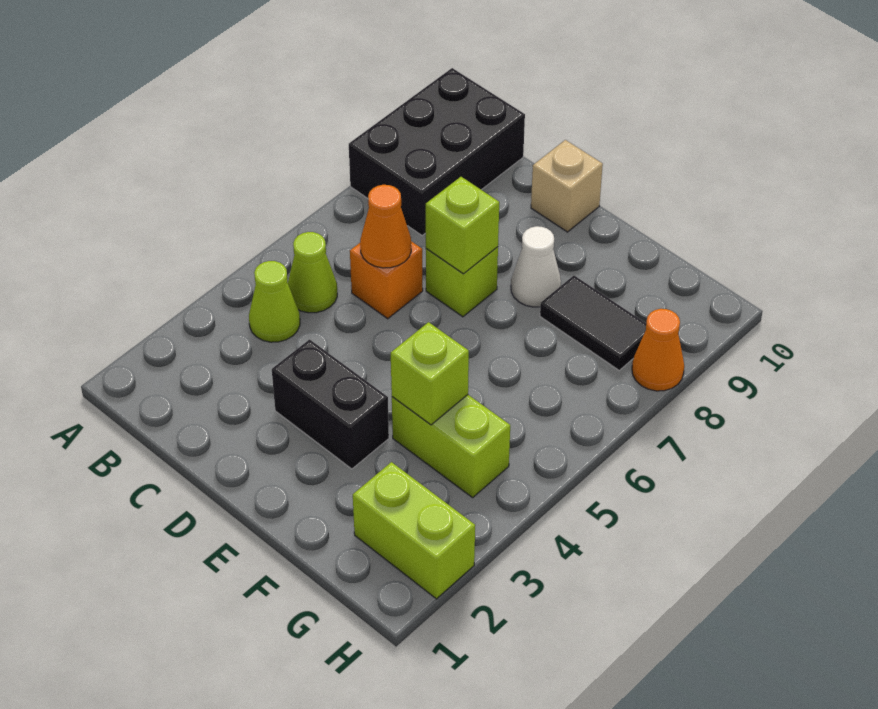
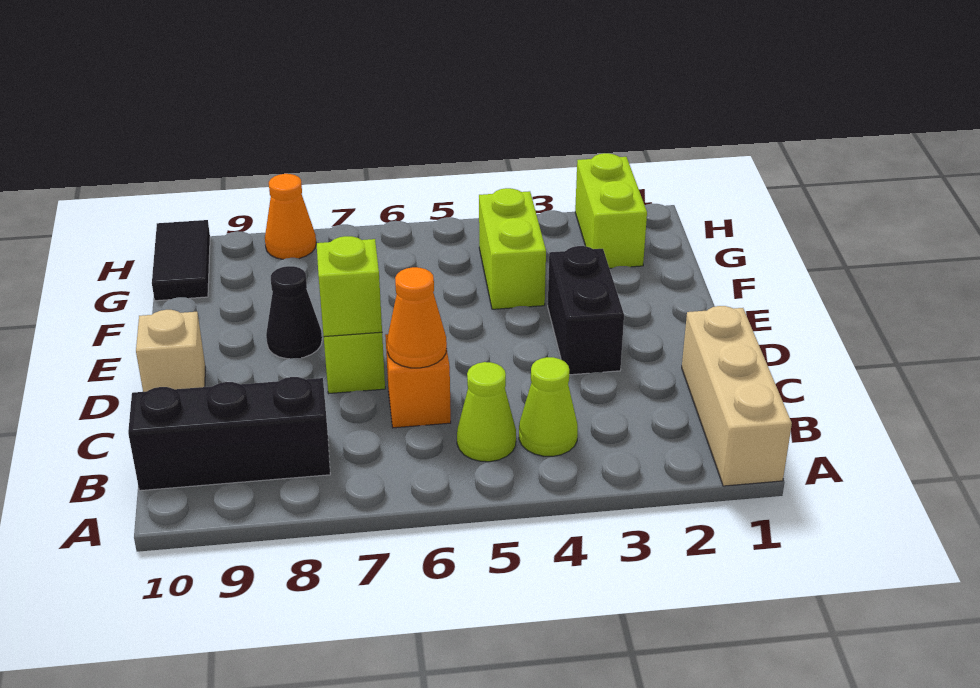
none -> tan 1x3 brick [682,306,792,486]
black 2x3 brick [349,68,525,236] -> black 1x3 brick [128,377,330,491]
white 1x1 cone [511,226,561,307] -> black 1x1 cone [266,266,322,359]
lime 1x1 brick [391,322,469,425] -> none
black 1x2 tile [540,276,646,370] -> black 1x2 tile moved to [152,220,210,301]

